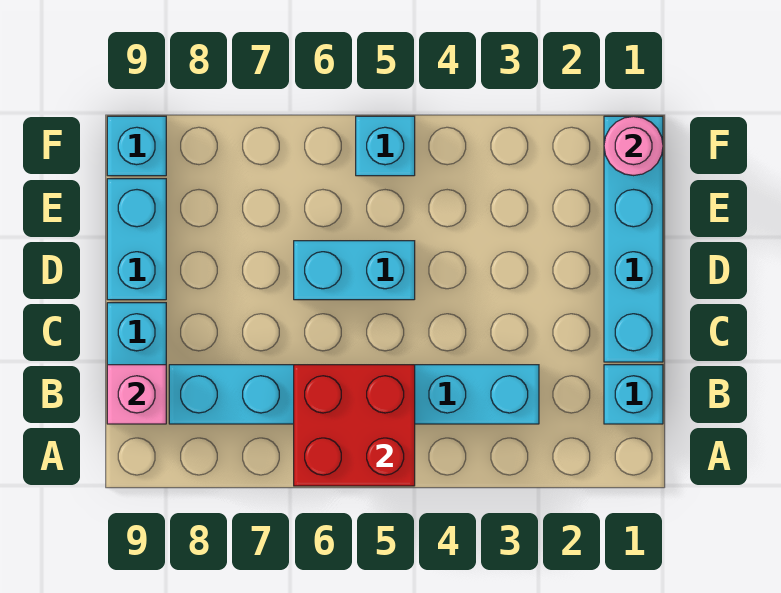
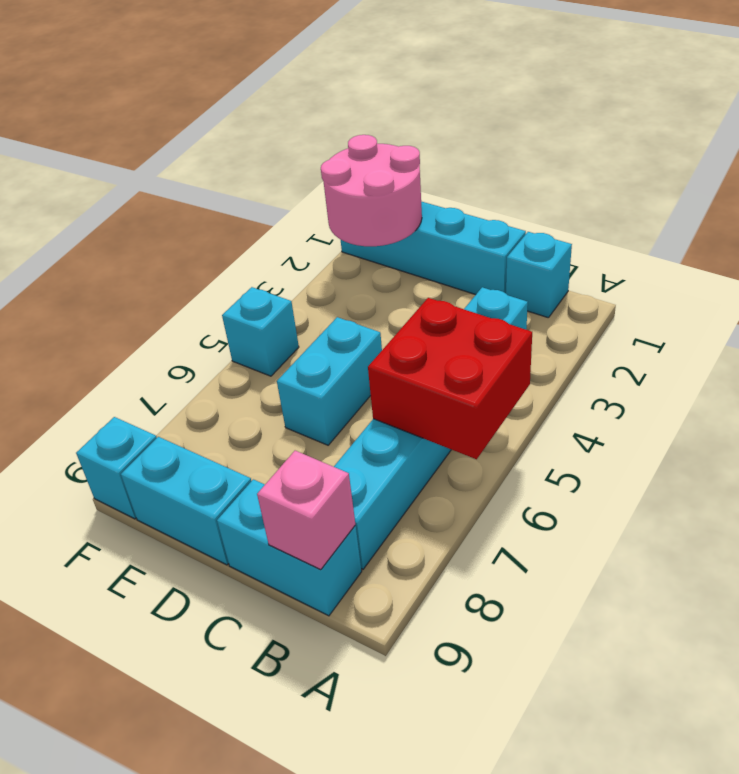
pink 1x1 round brick [604,116,663,176] -> pink 2x2 round brick [321,135,422,246]

